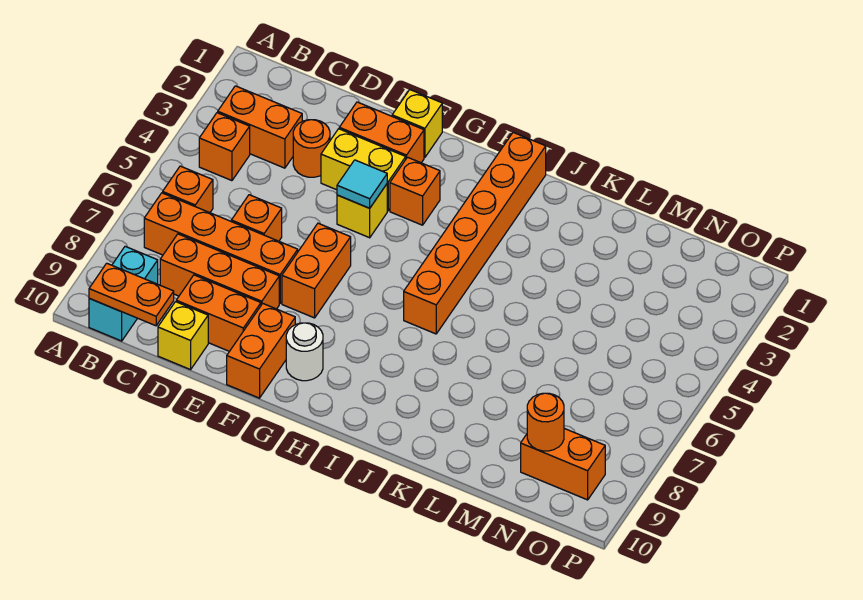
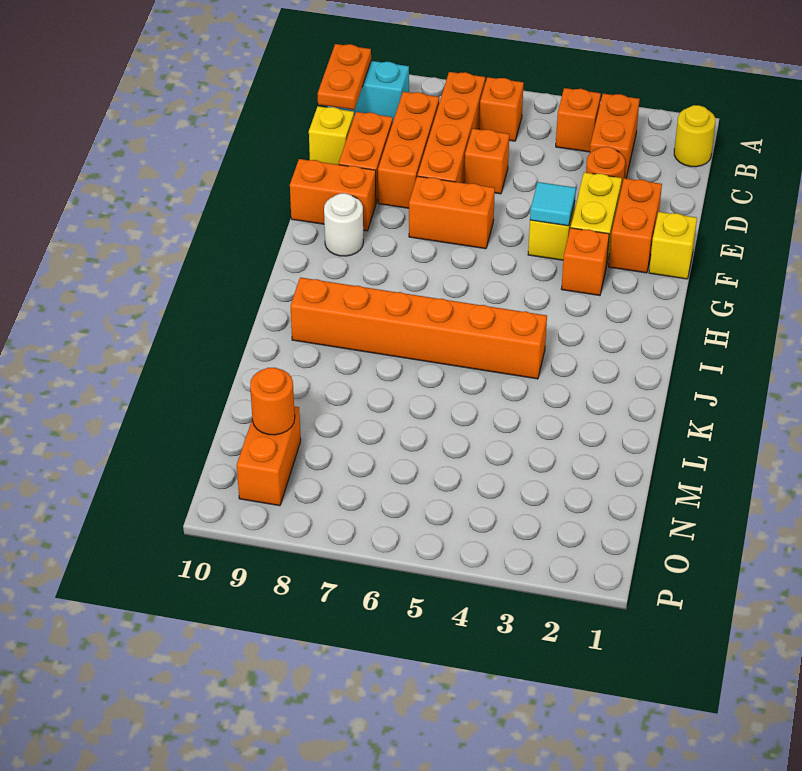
none -> yellow 1x1 round brick [674,105,716,167]
orange 1x6 brick [404,132,546,334] -> orange 1x6 brick moved to [290,277,547,379]

